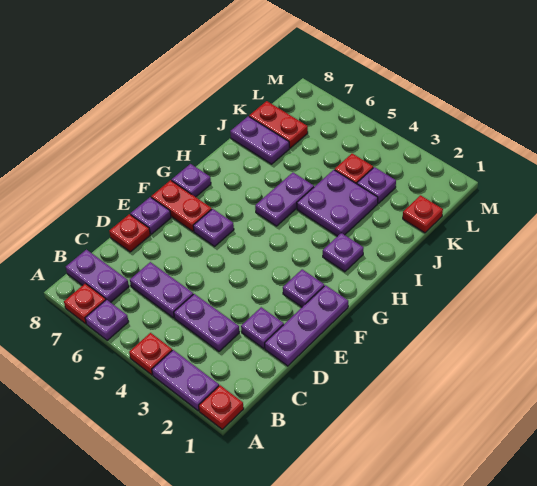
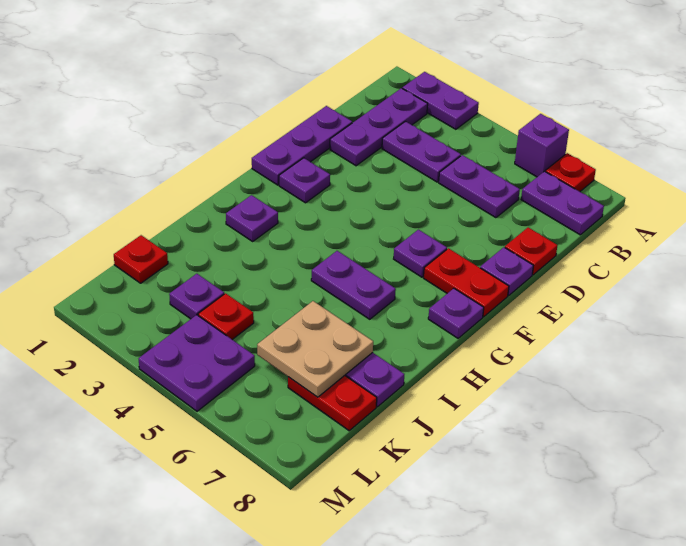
red 1x1 plate [199,385,244,429] -> none
red 1x1 plate [129,333,172,375] -> none
purple 1x1 plate [85,300,129,340] -> purple 1x1 brick [515,114,569,177]
purple 1x1 plate [241,307,284,349] -> purple 1x3 plate [330,88,428,166]
purple 1x2 plate [255,173,314,226] -> purple 1x2 plate turned to [311,251,396,319]
purple 2x2 plate [297,170,378,236] -> purple 2x2 plate moved to [139,315,255,411]
none -> tan 2x2 plate [257,301,373,397]

